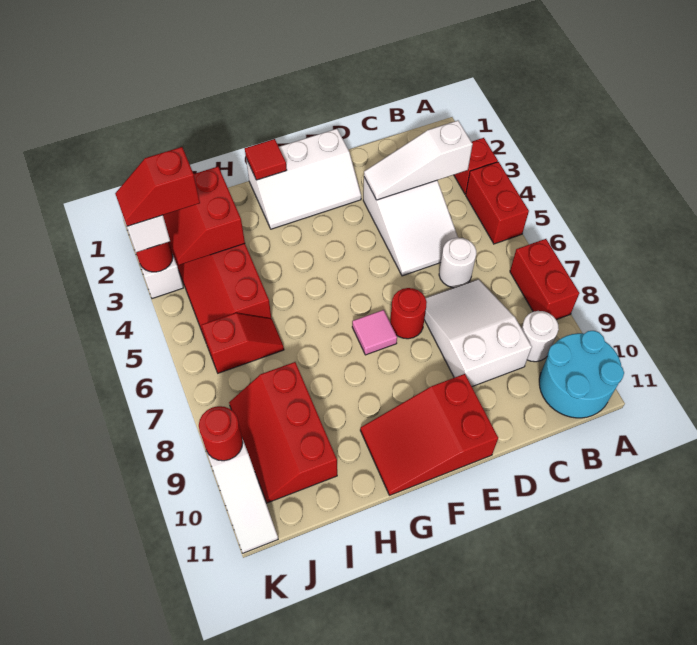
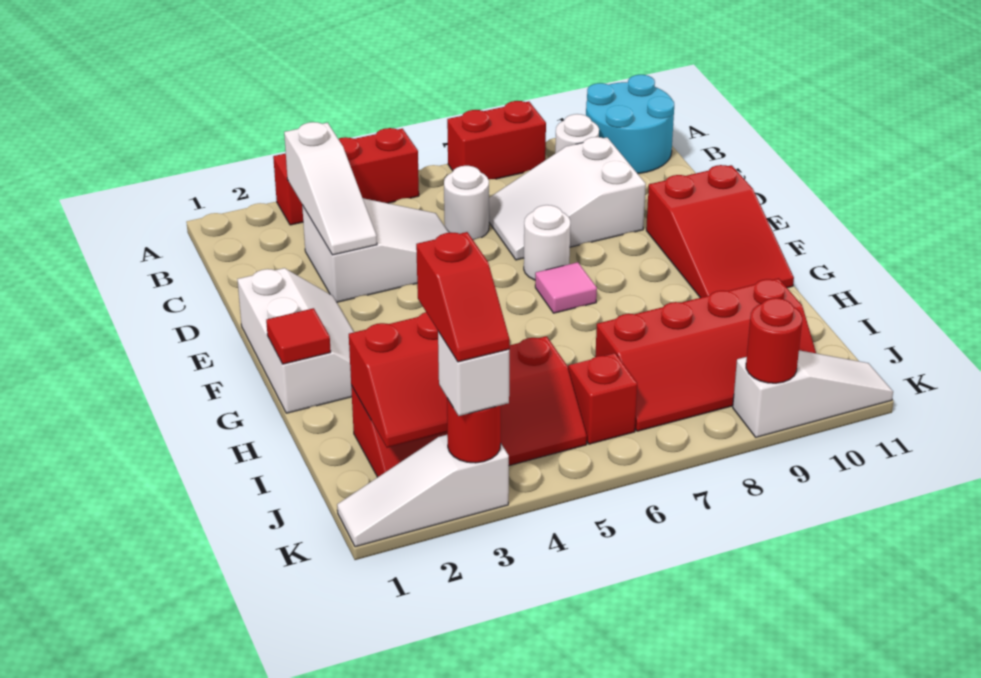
red 1x1 round brick [390,288,427,339] -> white 1x1 round brick [524,205,570,280]
red 2x3 slope [229,362,337,503] -> red 2x4 slope [595,278,816,431]

